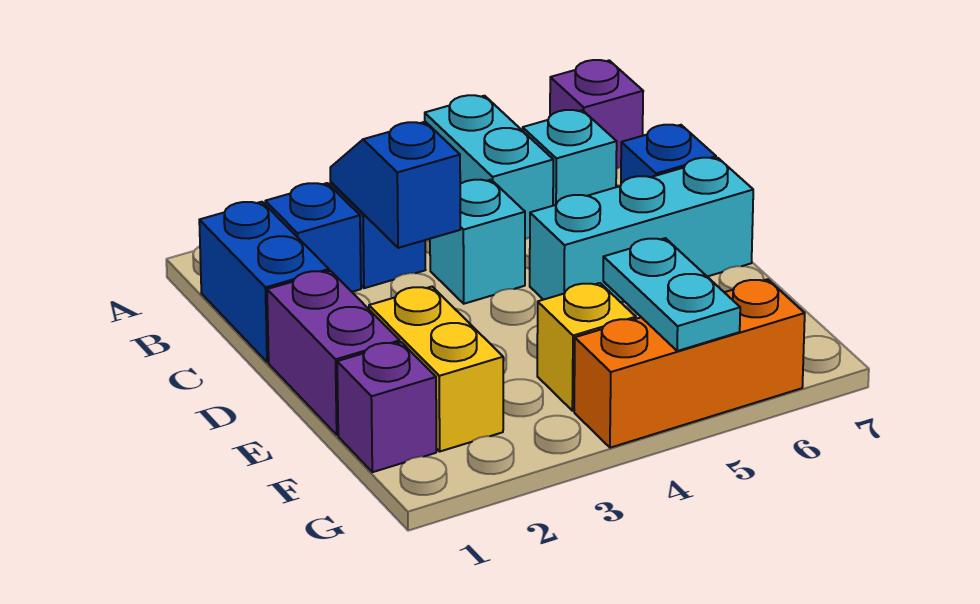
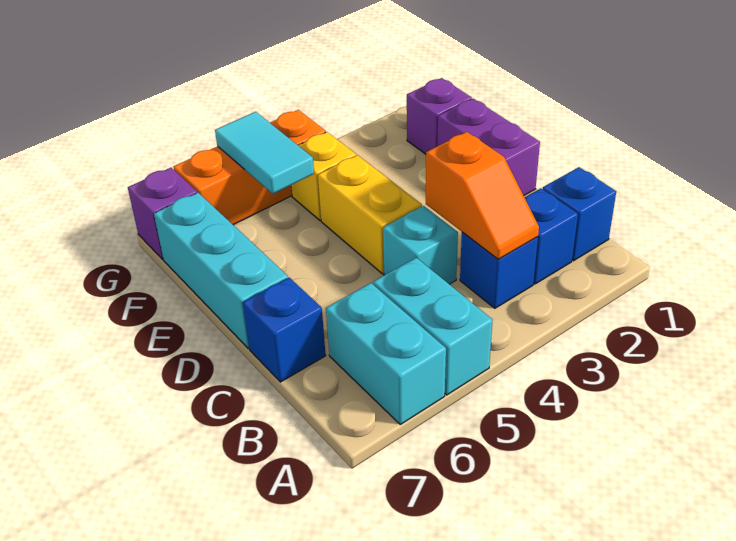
purple 1x1 brick [550,60,643,169] -> purple 1x1 brick moved to [128,168,197,259]
blue 1x2 brick [199,202,329,362] -> blue 1x1 brick [543,167,616,261]
blue 1x2 slope [330,122,460,248] -> orange 1x2 slope [426,132,539,259]
cyan 1x1 brick [523,110,617,206] -> cyan 1x2 brick [326,283,446,424]
cyan 1x3 brick [530,158,753,302] -> cyan 1x3 brick turned to [154,193,288,348]
yellow 1x2 brick [369,287,503,451] -> yellow 1x2 brick moved to [318,155,422,274]
cyan 1x2 plate [603,238,740,351] -> cyan 1x2 tile [215,112,314,194]

